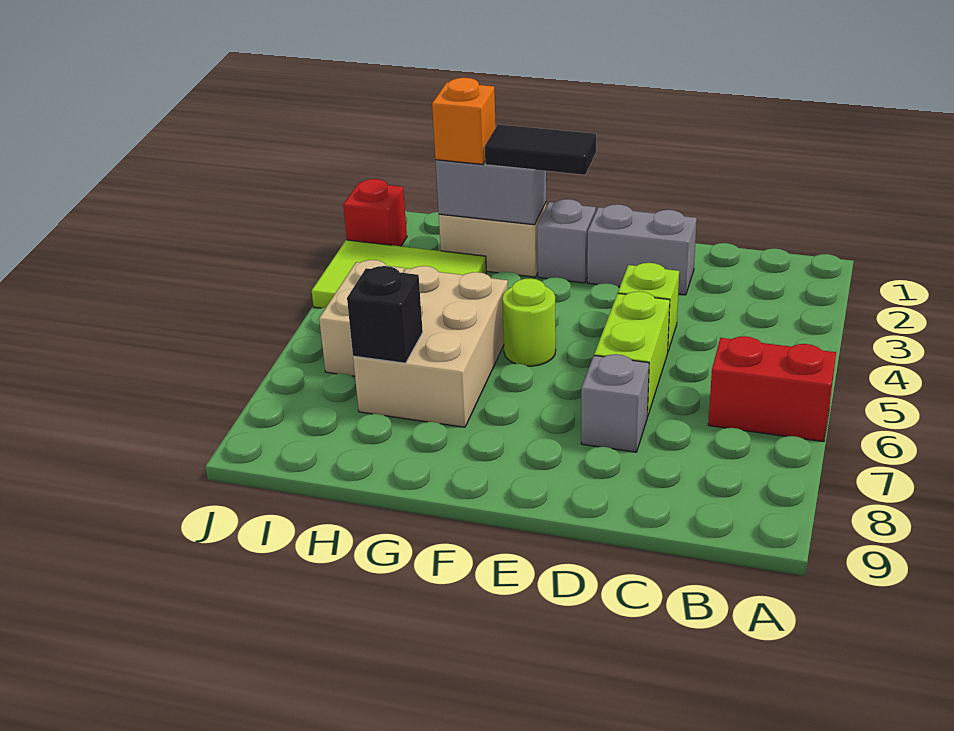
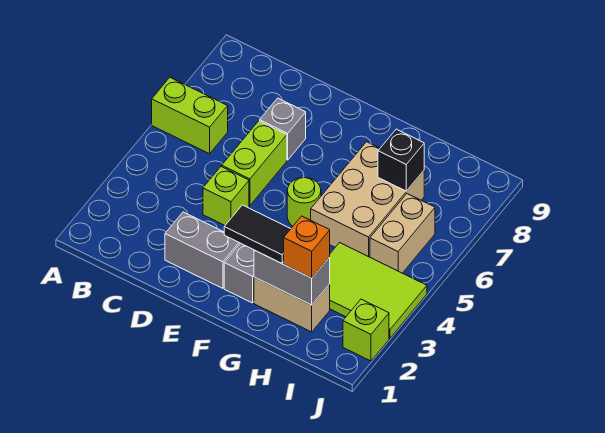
red 1x2 brick [708,336,836,442] -> lime 1x2 brick [152,78,228,154]
red 1x1 brick [343,179,407,246] -> lime 1x1 brick [343,299,389,361]

